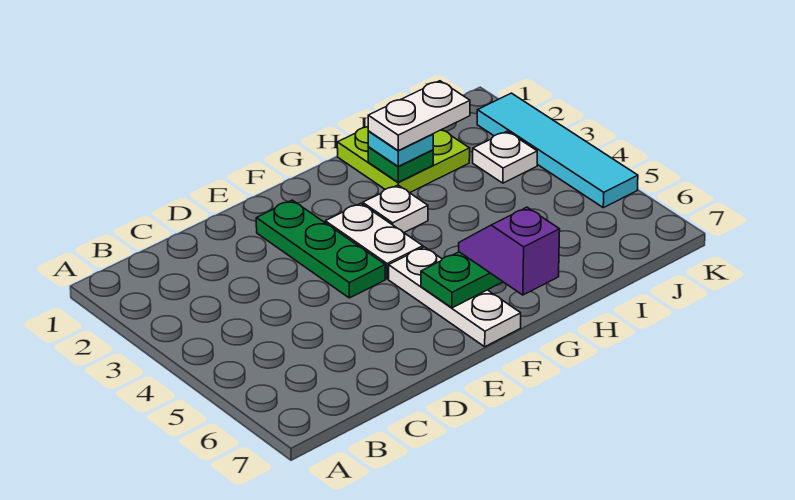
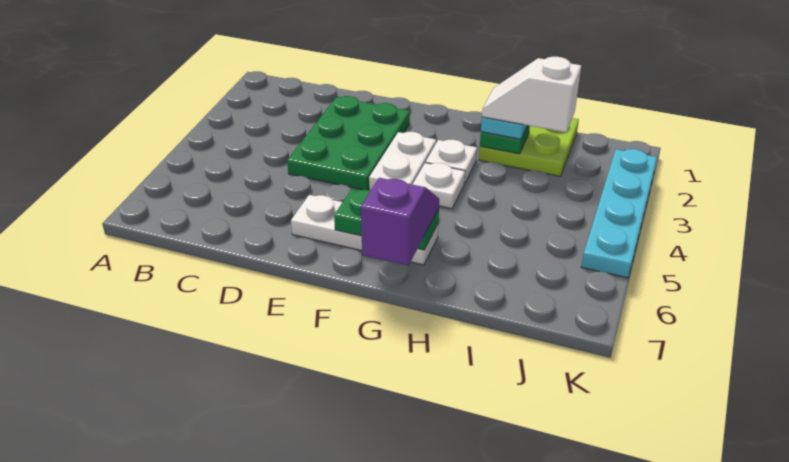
green 1x3 plate [256,200,385,298] -> green 2x3 plate [287,96,410,190]
white 1x3 plate [389,247,521,347] -> white 1x3 plate turned to [291,195,438,265]
white 1x2 plate [368,81,470,150] -> white 1x2 slope [482,57,581,132]
white 1x1 plate [473,131,537,183] -> white 1x1 plate moved to [413,163,465,209]
cyan 1x4 tile [477,93,638,208] -> cyan 1x4 plate [581,149,657,278]

